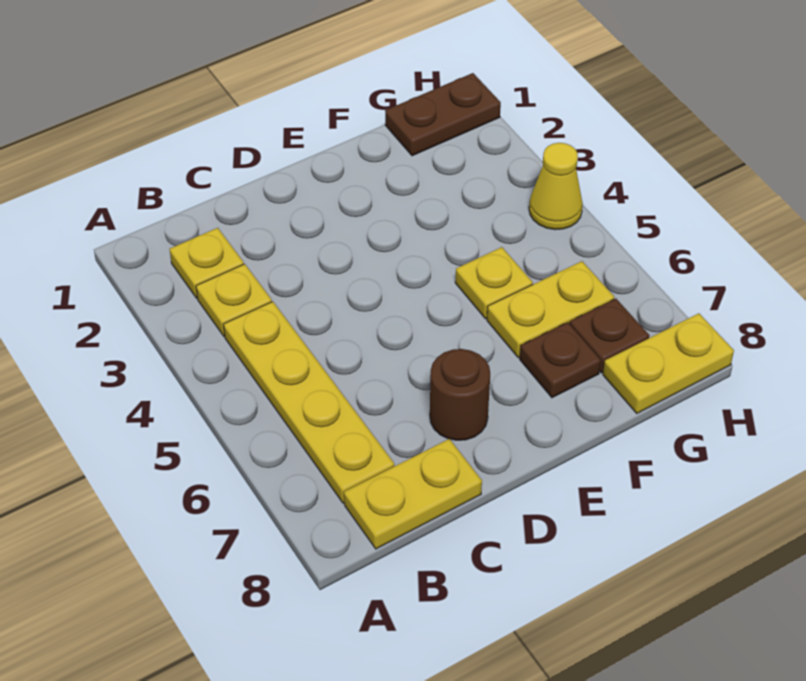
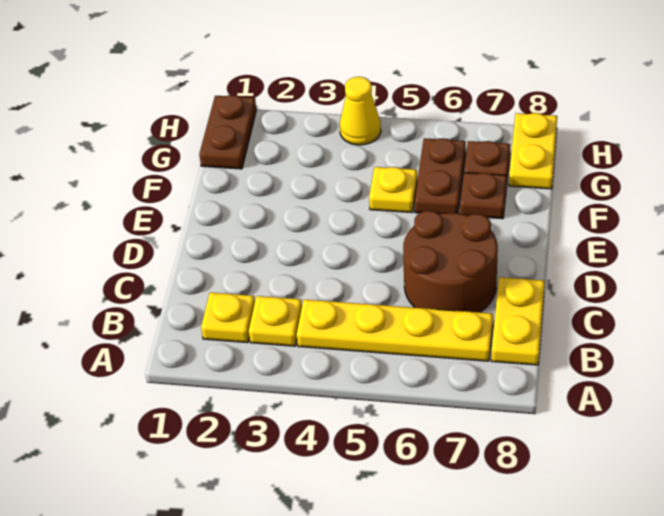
brown 1x1 round brick [430,349,490,440] -> brown 2x2 round brick [403,211,498,312]
yellow 1x2 plate [487,261,614,358] -> brown 1x2 plate [414,138,466,214]

